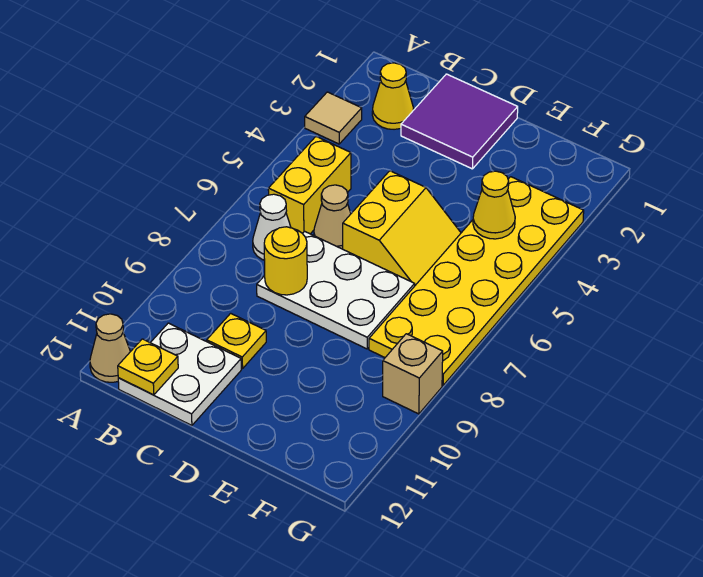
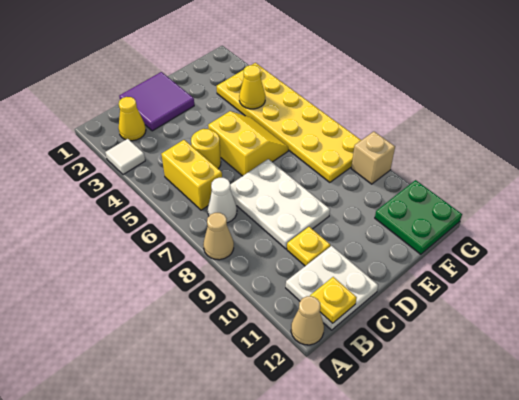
tan 1x1 tile [305,92,362,144] -> white 1x1 tile [105,139,145,174]
tan 1x1 cone [314,185,351,249] -> tan 1x1 cone moved to [203,213,234,260]
white 2x3 plate [257,231,415,349] -> white 2x3 plate turned to [230,159,330,249]
yellow 1x1 round brick [264,227,307,295] -> yellow 1x1 round brick moved to [191,129,221,169]
none -> green 2x2 plate [375,180,462,254]

